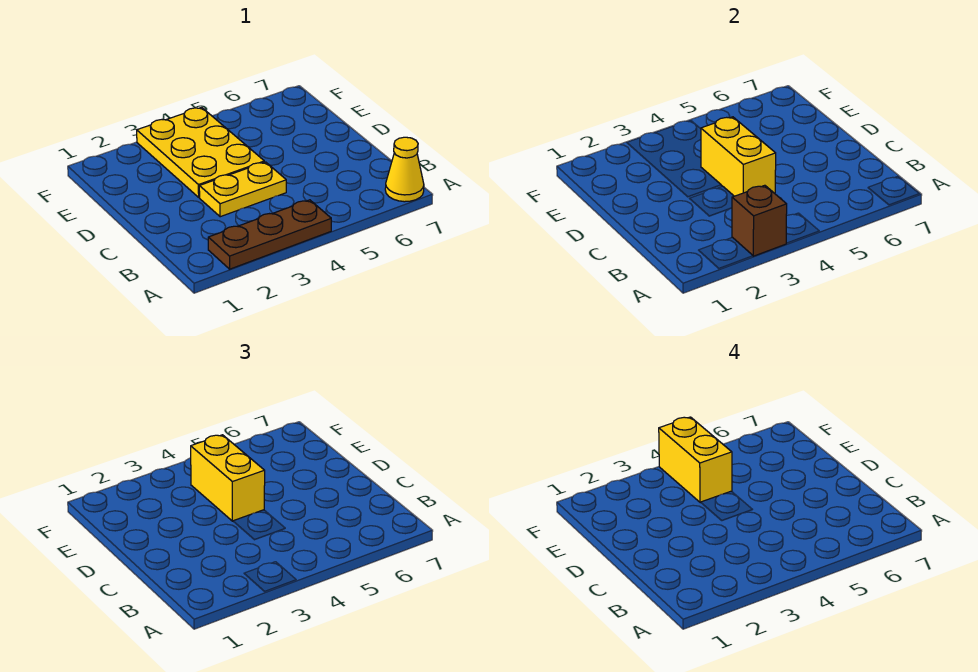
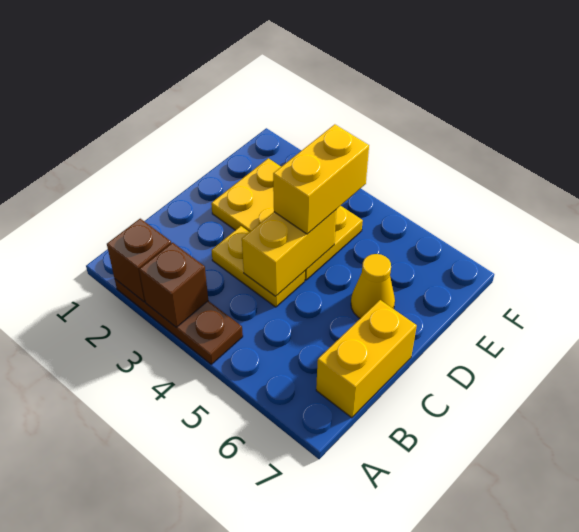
none -> brown 1x1 brick [107,219,171,302]
yellow 1x1 cone [385,137,424,202] -> yellow 1x1 cone moved to [351,254,395,318]
yellow 2x3 plate [137,107,264,197] -> yellow 2x3 plate turned to [211,158,363,280]
yellow 1x2 brick [659,417,732,502] -> yellow 1x2 brick moved to [316,300,417,418]

